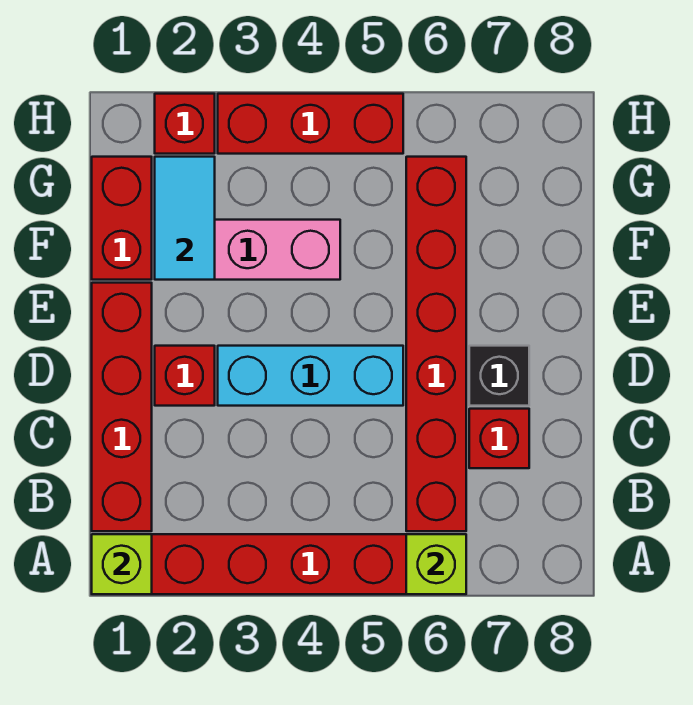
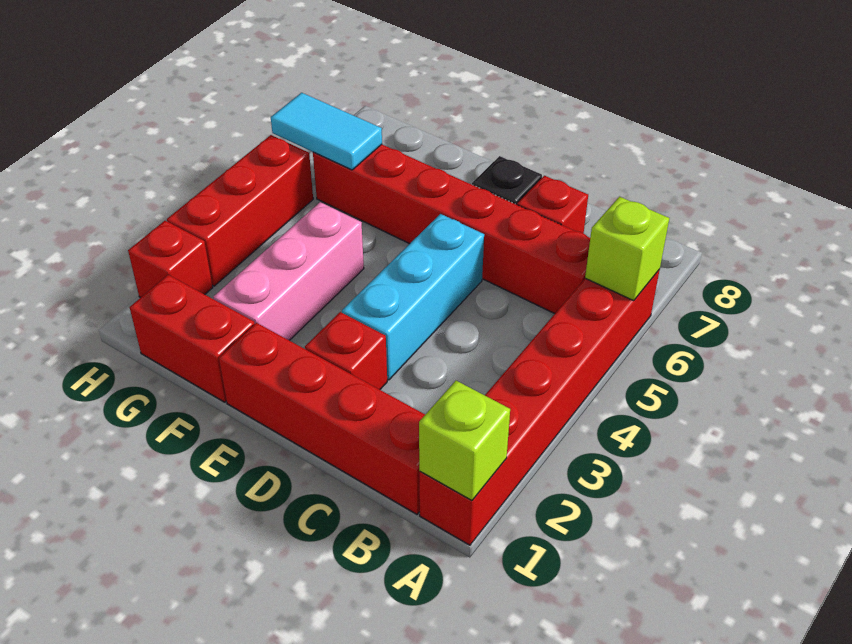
cyan 1x2 tile [155,157,215,280] -> cyan 1x2 tile moved to [271,93,382,170]

